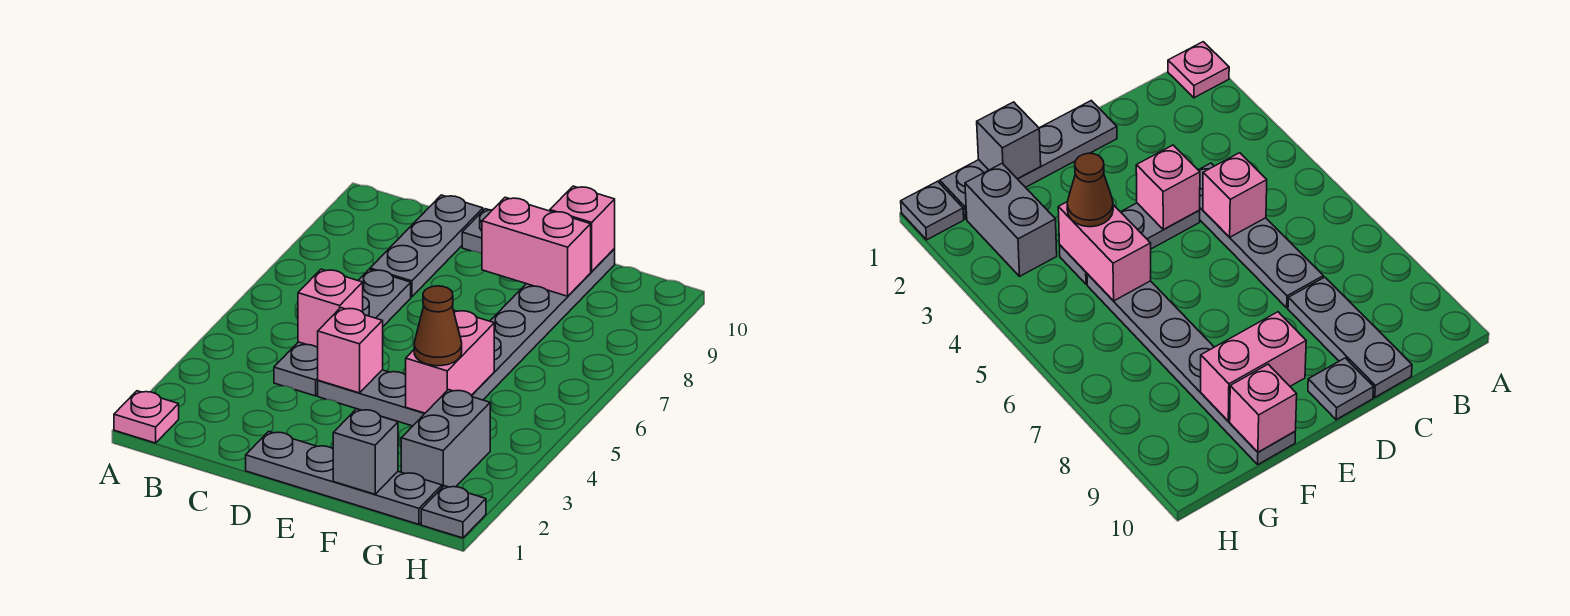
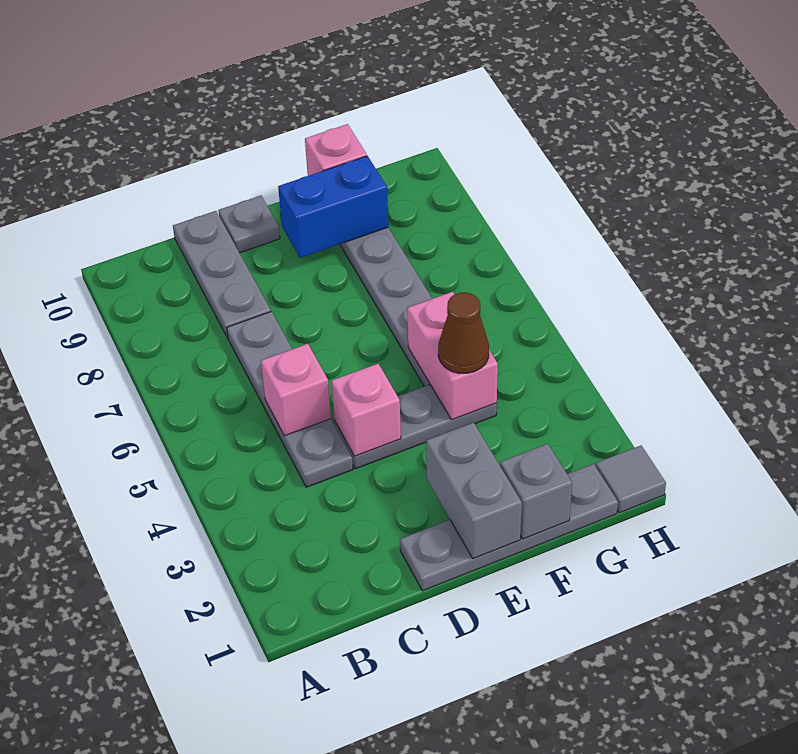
pink 1x1 plate [114,391,179,443] -> none
pink 1x2 brick [482,197,591,296] -> blue 1x2 brick [278,156,388,258]
grey 1x2 brick [401,390,490,487] -> grey 1x2 brick moved to [426,423,522,558]
grey 1x1 plate [421,486,486,538] -> grey 1x1 tile [596,446,666,513]

